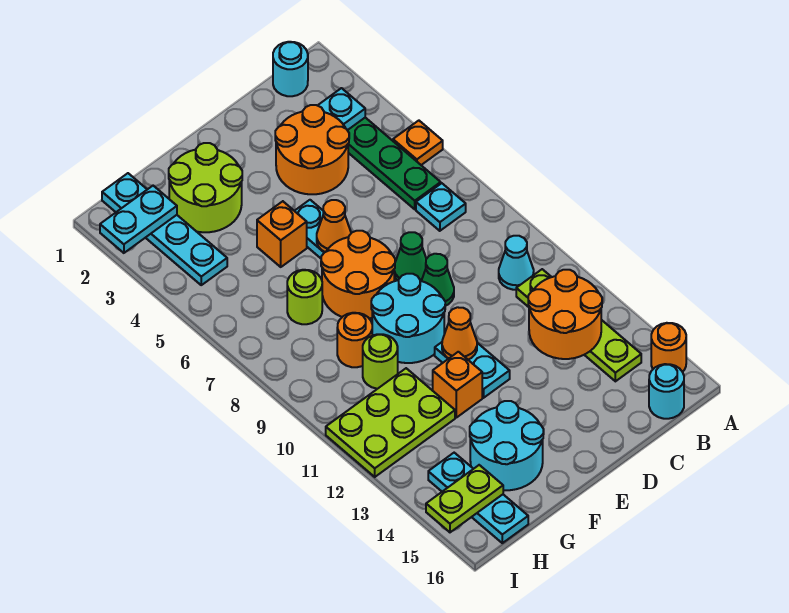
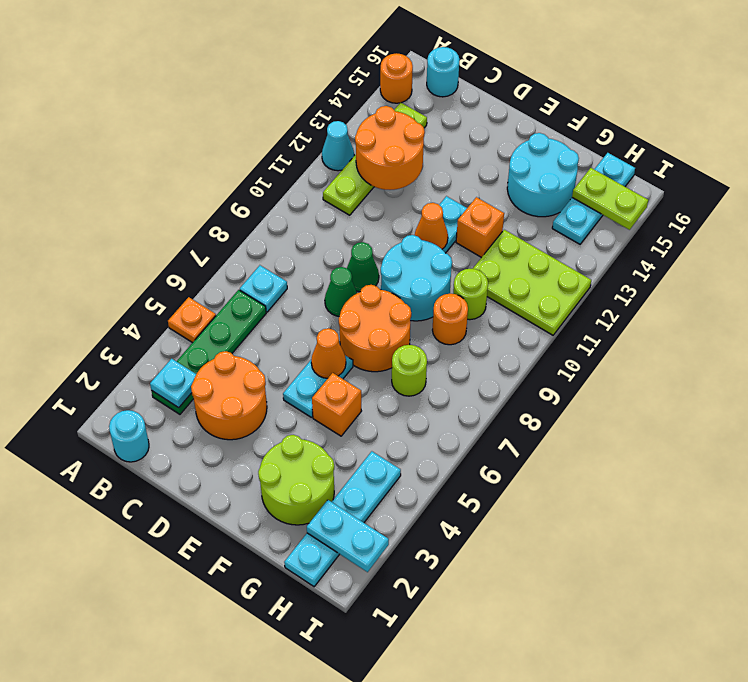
cyan 1x1 cone [499,236,534,290] -> cyan 1x1 cone moved to [322,121,354,171]

